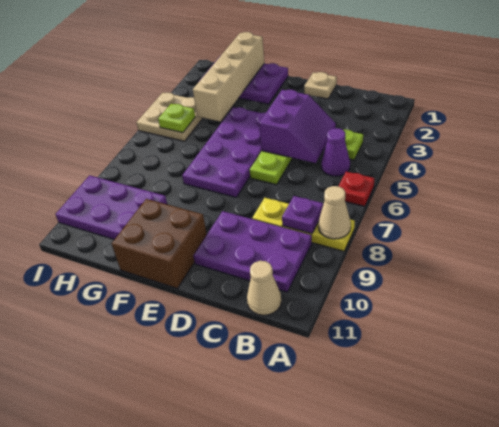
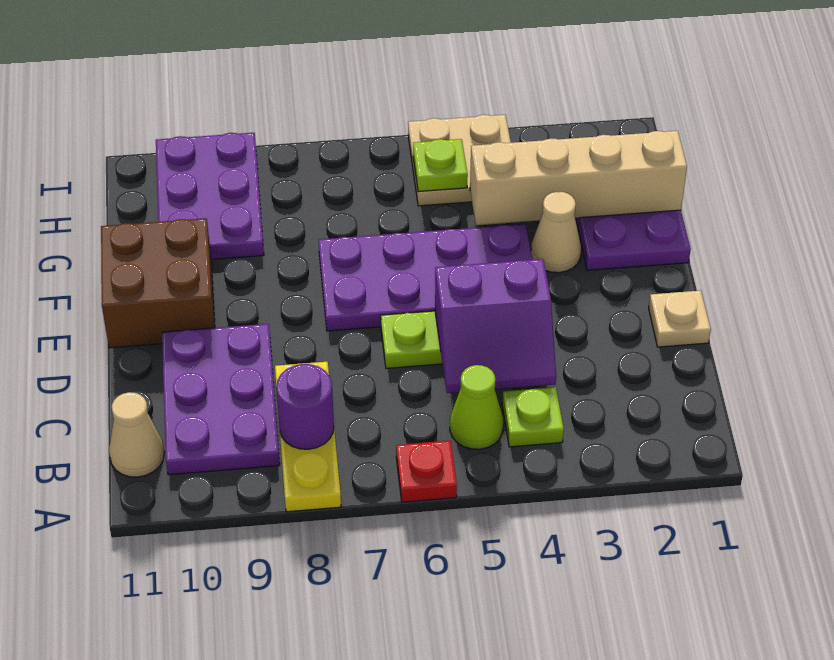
tan 1x1 cone [318,186,351,239] -> tan 1x1 cone moved to [531,192,581,273]
purple 1x1 cone [321,128,350,176] -> lime 1x1 cone [450,365,503,449]
purple 1x1 plate [282,196,323,234] -> purple 1x1 round brick [276,364,334,449]

